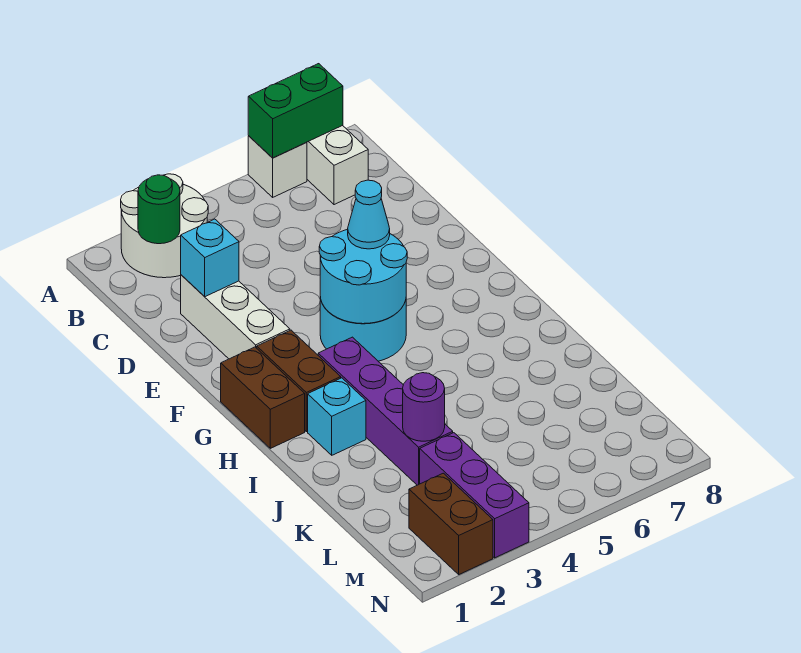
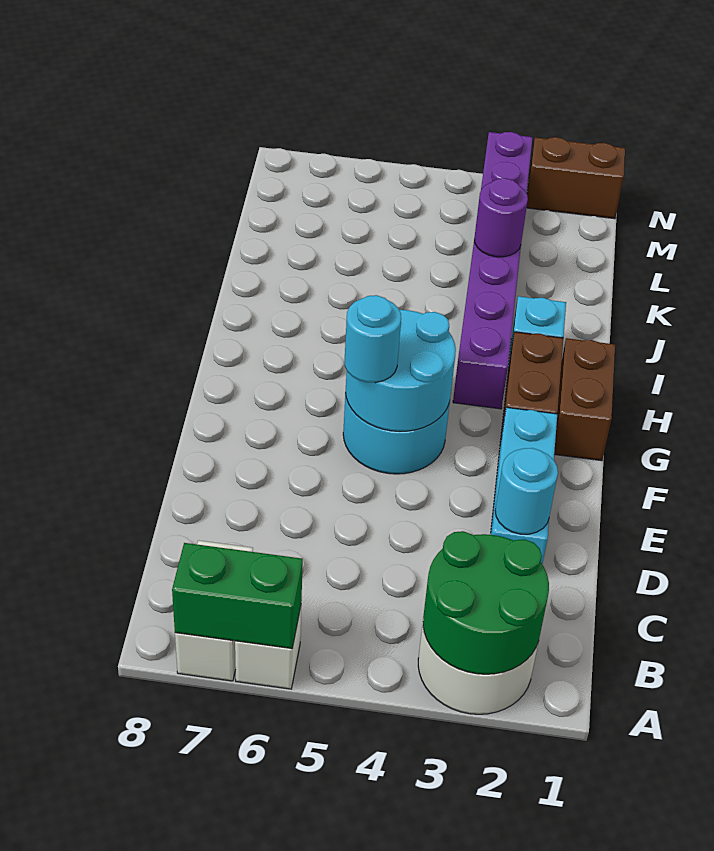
green 1x1 round brick [138,175,180,244] -> green 2x2 round brick [423,531,549,674]
white 1x3 brick [181,275,290,359] -> cyan 1x3 brick [491,407,557,564]
cyan 1x1 brick [181,219,239,297] -> cyan 1x1 round brick [495,448,558,534]
cyan 1x1 cone [348,180,390,249] -> cyan 1x1 round brick [345,295,401,383]
brown 1x2 brick [409,473,493,574] -> brown 1x2 brick turned to [527,137,625,219]

